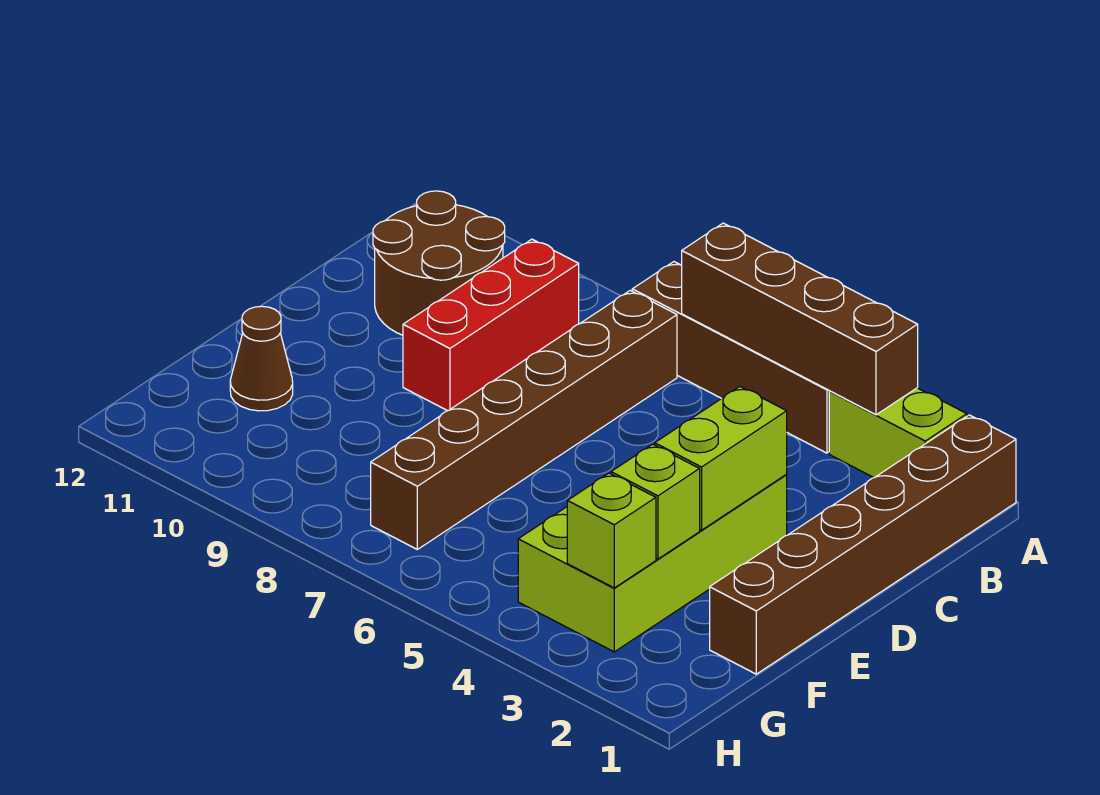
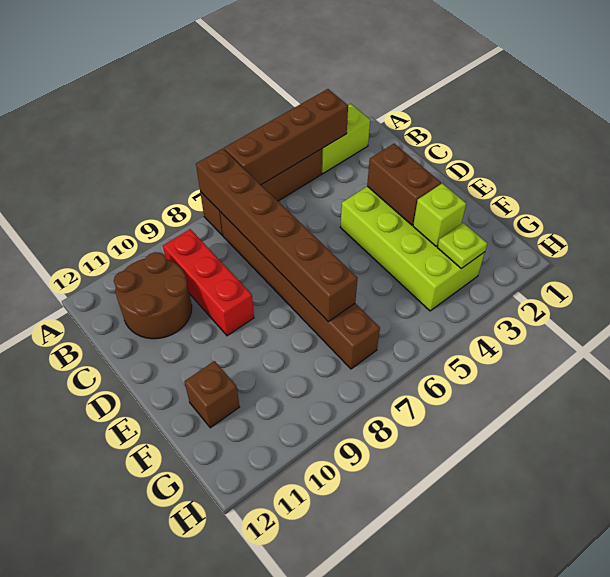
brown 1x6 brick [710,415,1016,674] -> brown 1x6 brick moved to [196,148,358,322]
lime 1x2 brick [655,387,787,530] -> brown 1x2 brick [367,144,441,225]
brown 1x1 cone [230,306,293,411] -> brown 1x1 brick [184,361,239,428]
lime 1x1 brick [567,473,656,588] -> lime 1x1 plate [437,223,487,269]

